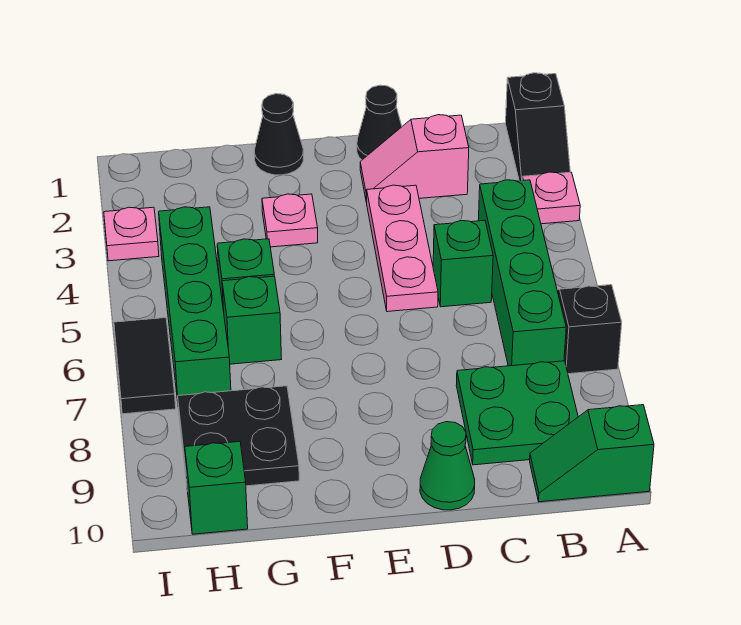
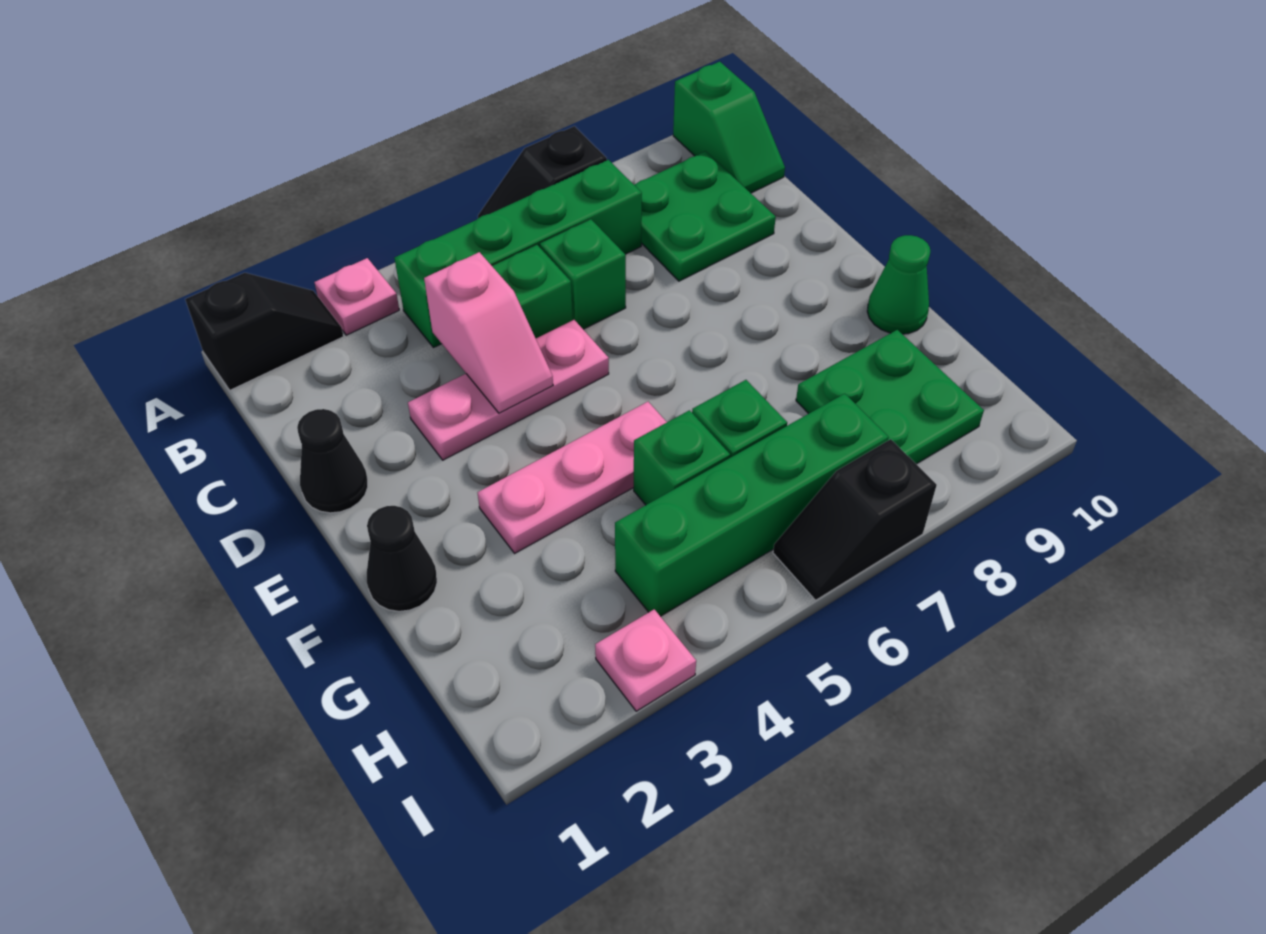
pink 1x2 slope [360,115,469,203] -> pink 1x2 slope moved to [424,252,553,413]
green 1x1 cone [420,422,475,510] -> green 1x1 cone moved to [867,235,930,334]
pink 1x1 plate [262,194,318,247] -> pink 1x3 plate [478,402,667,553]
black 2x2 plate [178,386,299,491] -> green 2x2 plate [796,330,984,464]
green 1x1 brick [185,441,248,534] -> green 1x1 brick moved to [540,219,626,329]
black 1x2 tile [114,318,176,414] -> black 1x2 slope [773,439,937,600]

